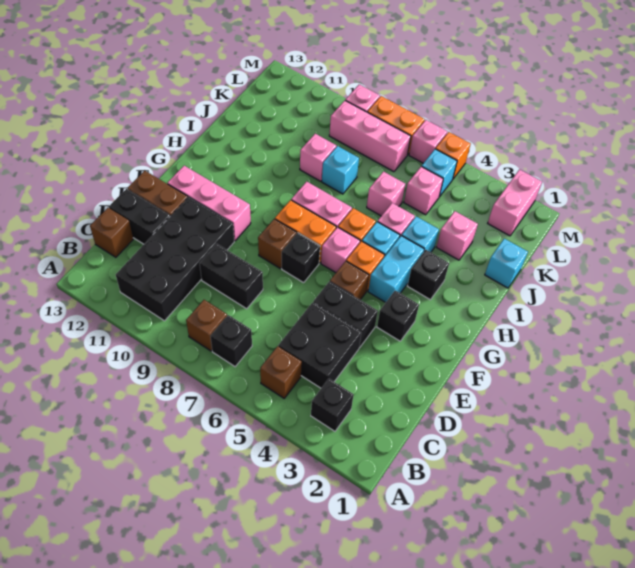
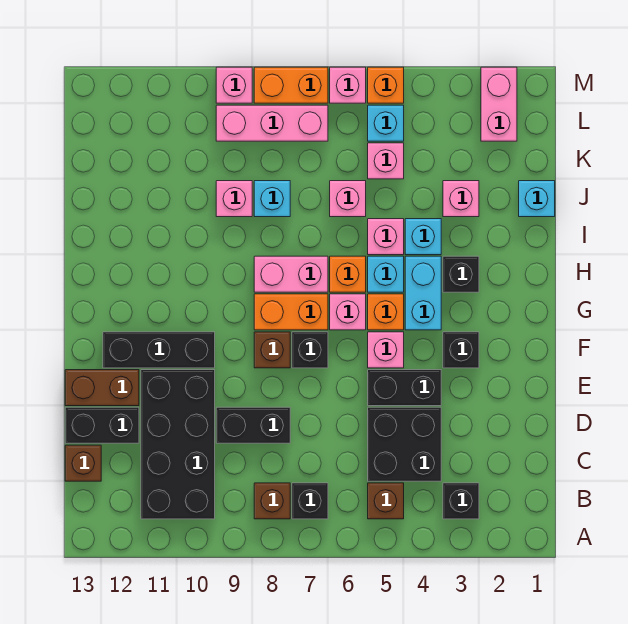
brown 1x1 brick [330,261,369,300] -> pink 1x1 brick [368,332,404,368]
pink 1x3 brick [167,166,251,241] -> black 1x3 brick [103,332,215,368]

